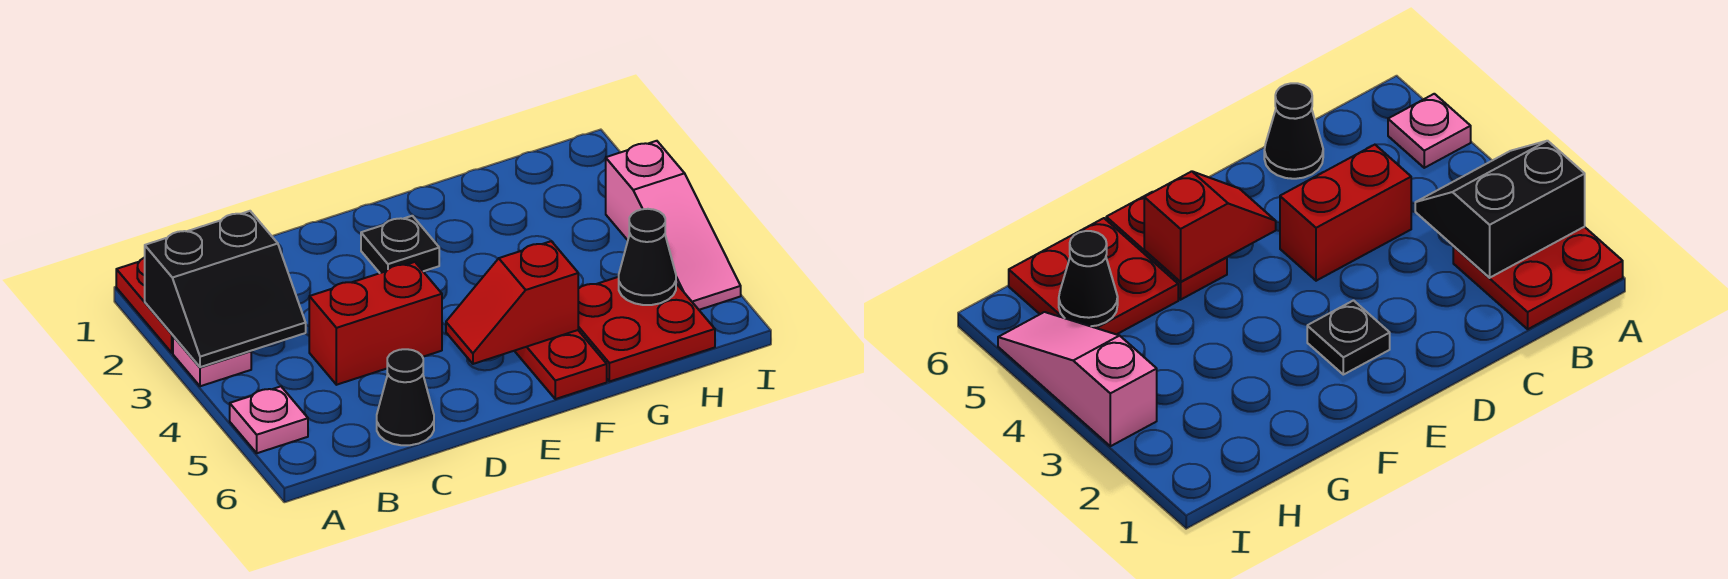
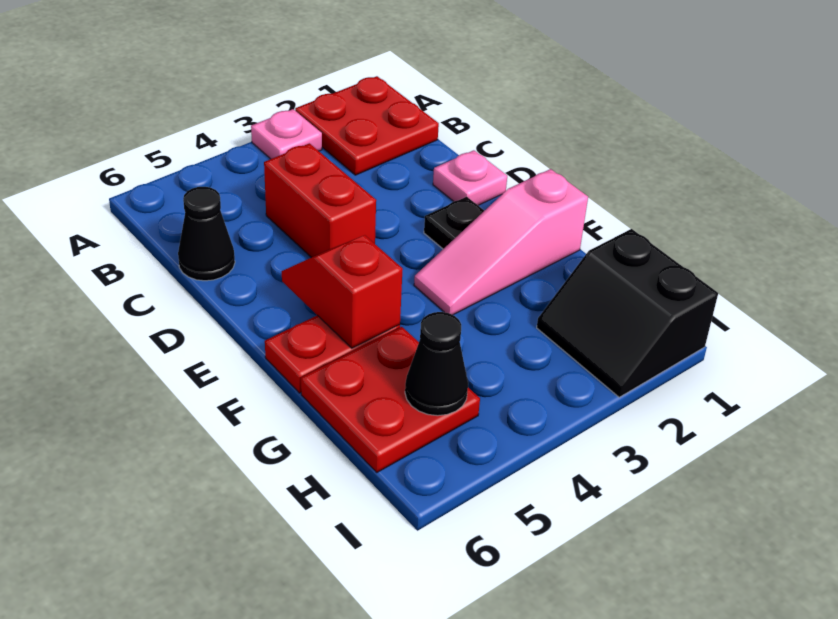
black 2x2 slope [145,211,306,367] -> black 2x2 slope moved to [537,229,718,397]
pink 1x1 plate [230,386,308,453] -> pink 1x1 plate moved to [433,150,507,205]
pink 1x3 slope [606,141,741,310] -> pink 1x3 slope moved to [414,169,588,315]

